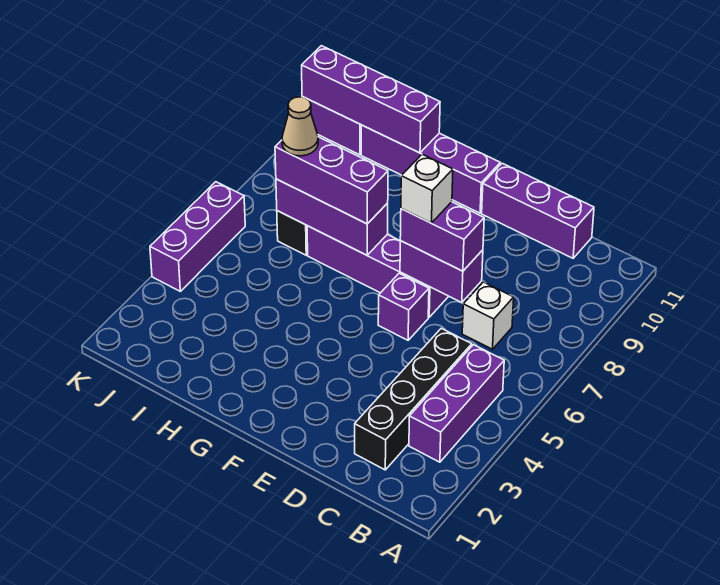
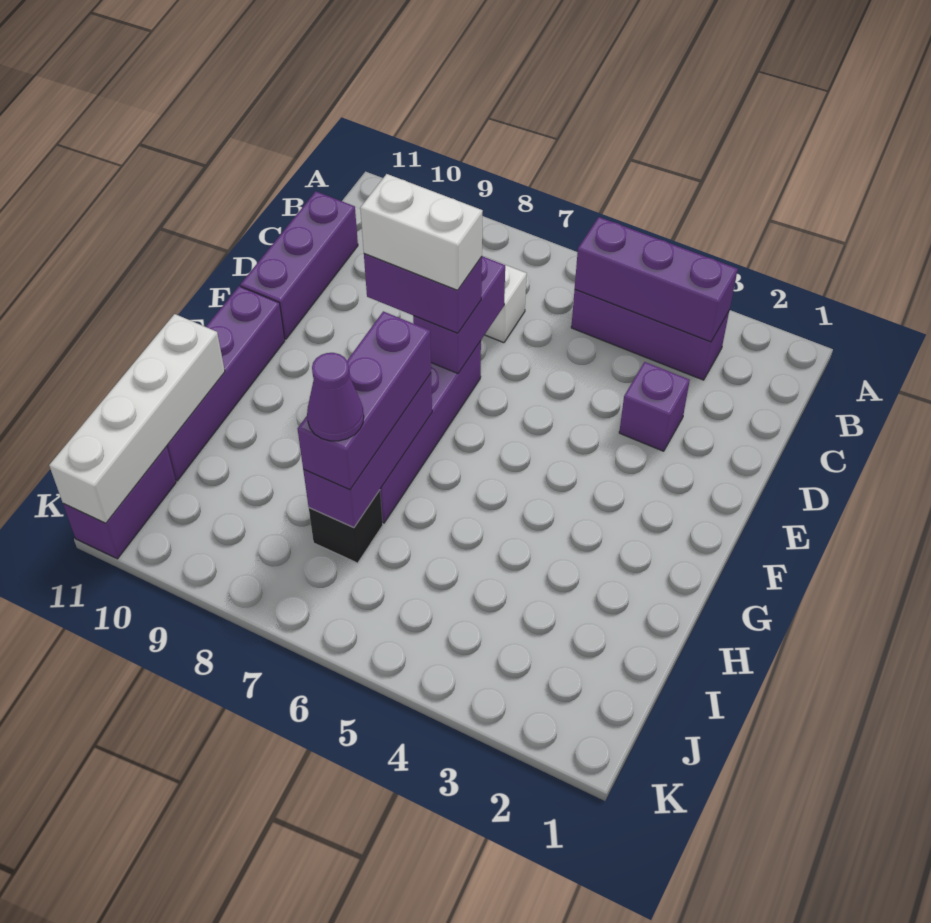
black 1x4 brick [355,328,472,470] -> none
purple 1x2 brick [400,202,484,271] -> purple 1x2 brick turned to [364,254,482,333]
purple 1x1 brick [378,273,429,340] -> purple 1x1 brick moved to [619,362,690,451]
white 1x1 brick [401,154,453,223] -> white 1x2 brick [360,174,483,290]
purple 1x4 brick [302,46,440,153] -> white 1x4 brick [49,314,225,523]
tan 1x1 cone [282,97,318,156] -> purple 1x1 cone [307,353,364,441]
purple 1x3 brick [150,182,245,291] -> purple 1x3 brick moved to [575,217,738,342]

